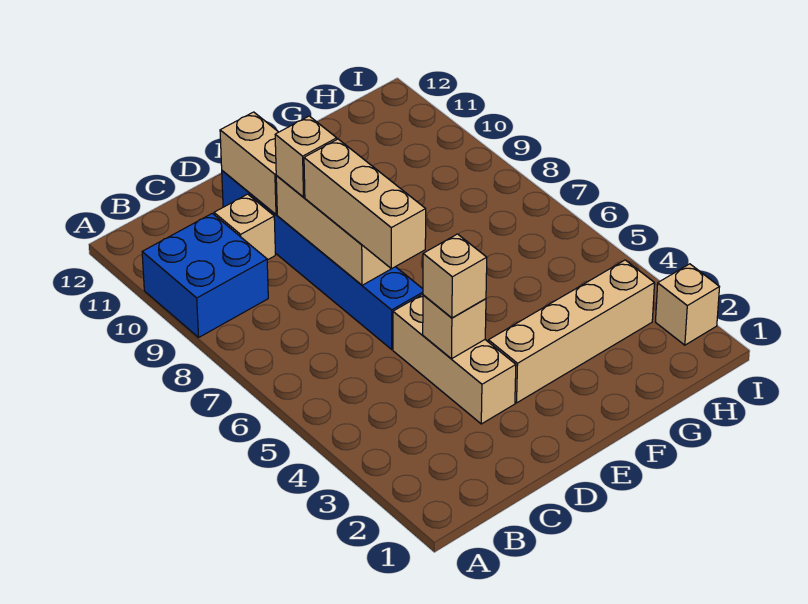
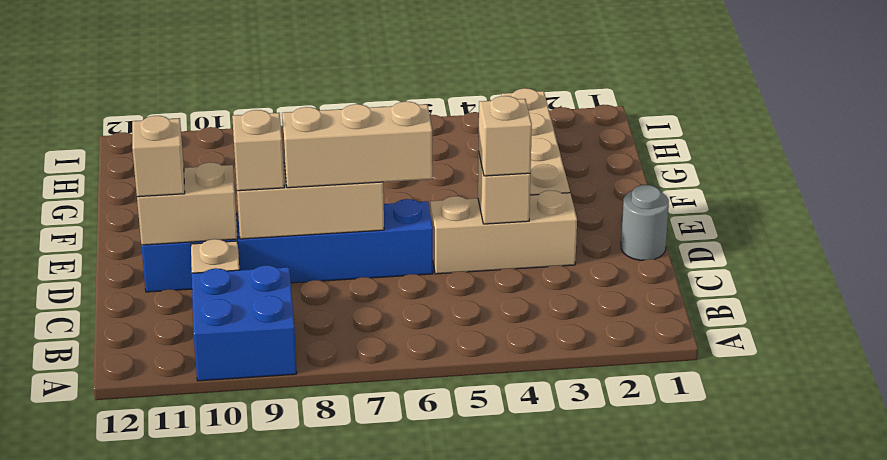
none -> grey 1x1 round brick [621,185,669,260]
tan 1x1 brick [655,264,719,345] -> tan 1x1 brick moved to [132,116,185,197]

